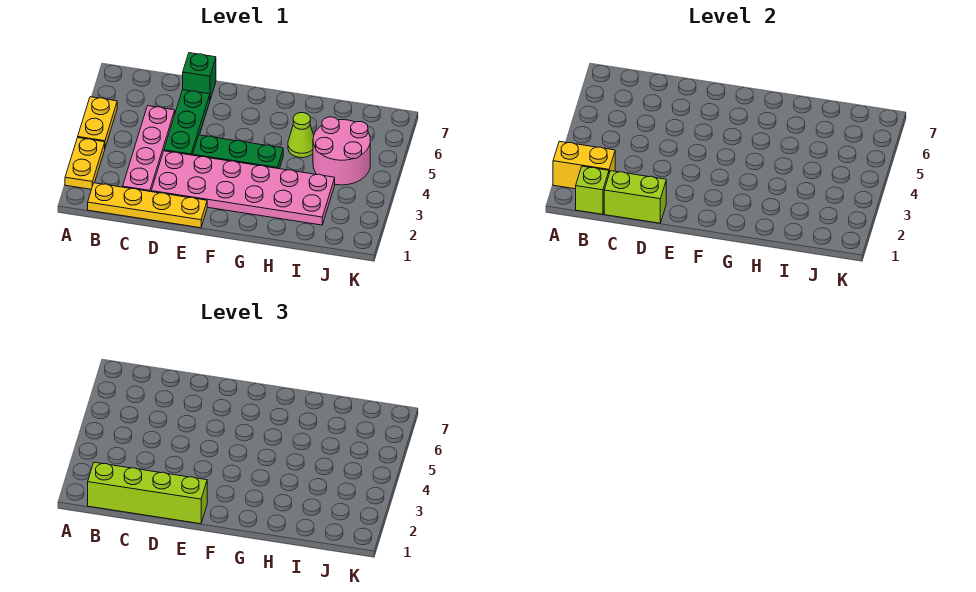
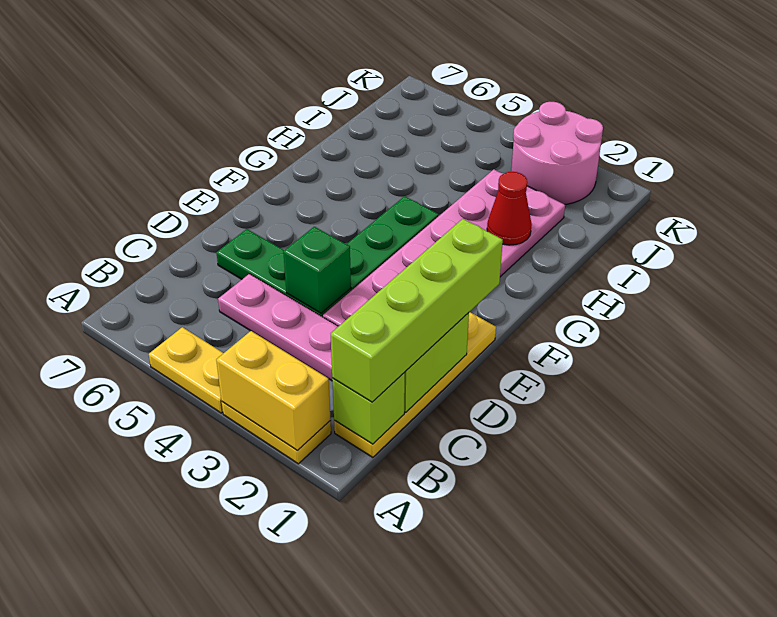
yellow 1x2 brick [553,141,615,189] -> yellow 1x2 brick turned to [216,331,331,451]
green 1x1 brick [183,53,216,100] -> green 1x1 brick moved to [283,227,351,313]
none -> red 1x1 cone [487,172,532,245]
lime 1x1 cone [288,113,314,158] -> none
pink 2x2 round brick [313,117,370,185] -> pink 2x2 round brick moved to [511,102,603,204]

